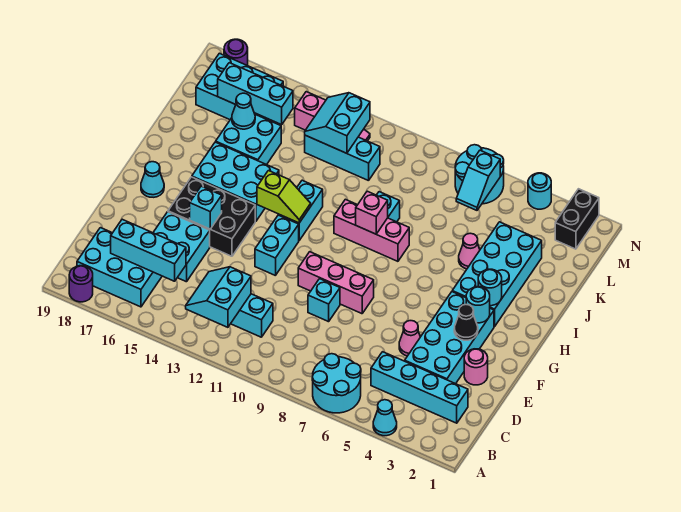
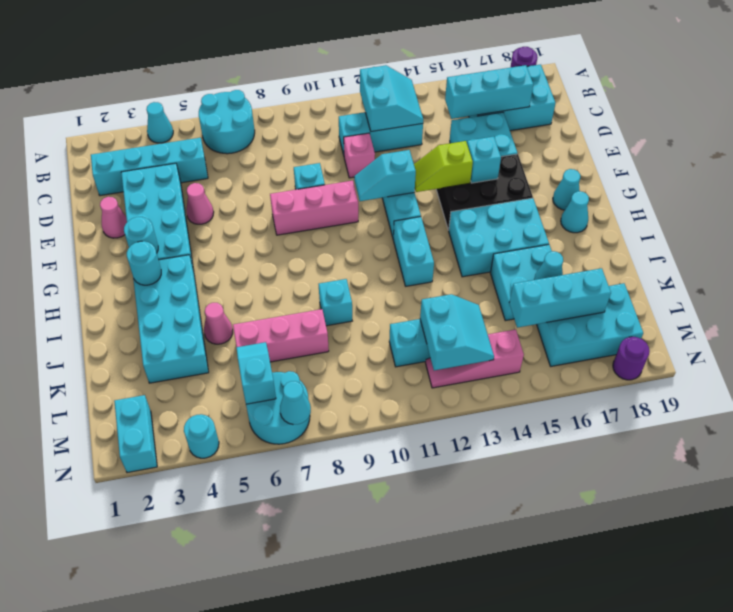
pink 1x1 round brick [464,349,488,385] -> pink 1x1 cone [100,197,127,238]
black 1x1 cone [454,305,478,340] -> none
none -> cyan 1x2 slope [354,150,416,201]
lime 1x2 slope [257,171,311,223] -> lime 1x2 slope moved to [414,141,473,192]
none -> cyan 1x1 cone [561,191,589,233]
pink 1x3 brick [334,199,409,261] -> pink 1x3 brick moved to [233,309,329,362]
pink 1x1 brick [356,191,388,234] -> pink 1x1 brick moved to [344,133,375,178]
black 1x2 brick [555,189,599,249] -> cyan 1x2 brick [114,395,157,473]
none -> cyan 1x1 cone [280,381,311,425]

